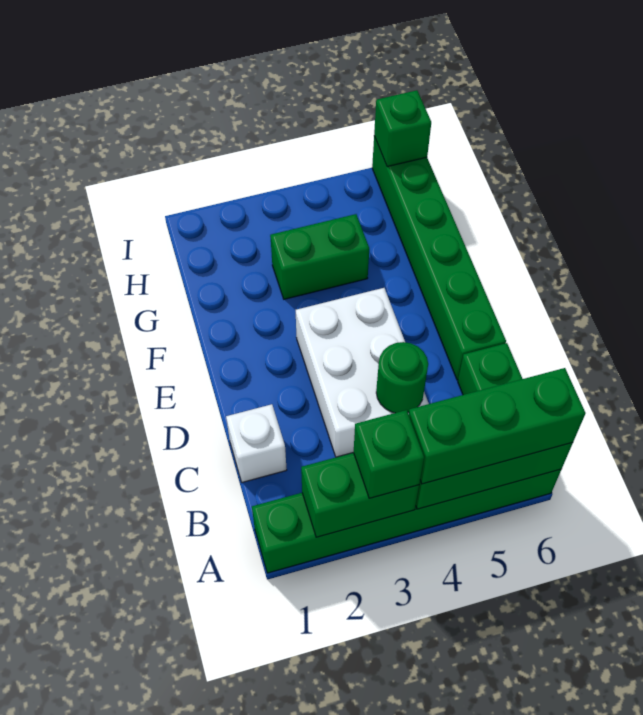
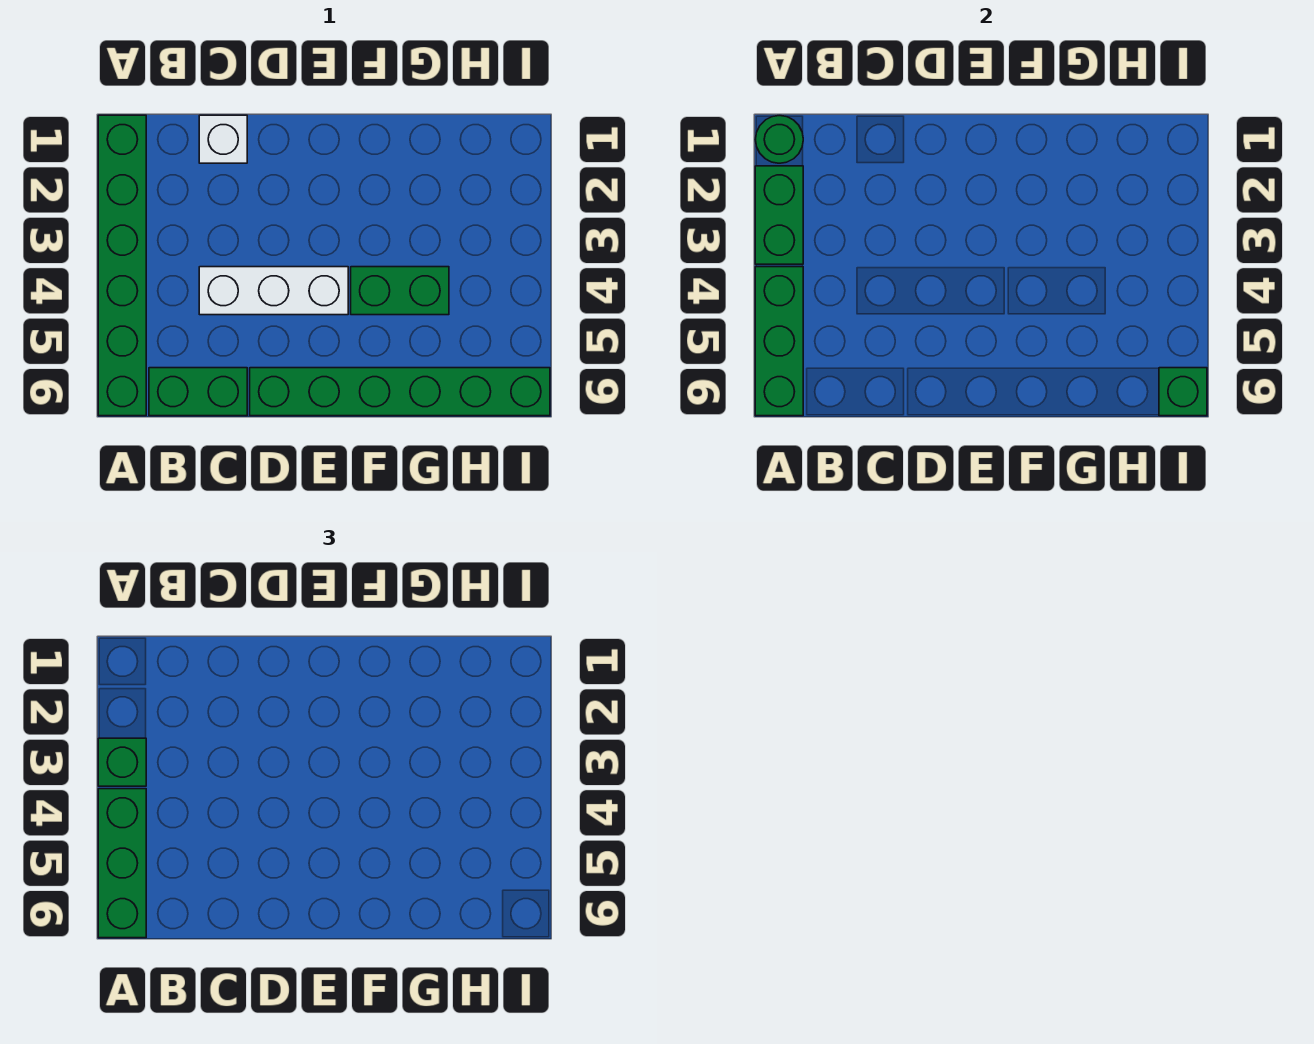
white 2x3 brick [296,288,429,457] -> white 1x3 brick [199,267,348,315]
green 1x1 round brick [376,342,428,413] -> green 1x1 round brick moved to [755,116,803,163]
green 1x2 brick [270,214,369,299] -> green 1x2 brick turned to [351,267,449,315]

